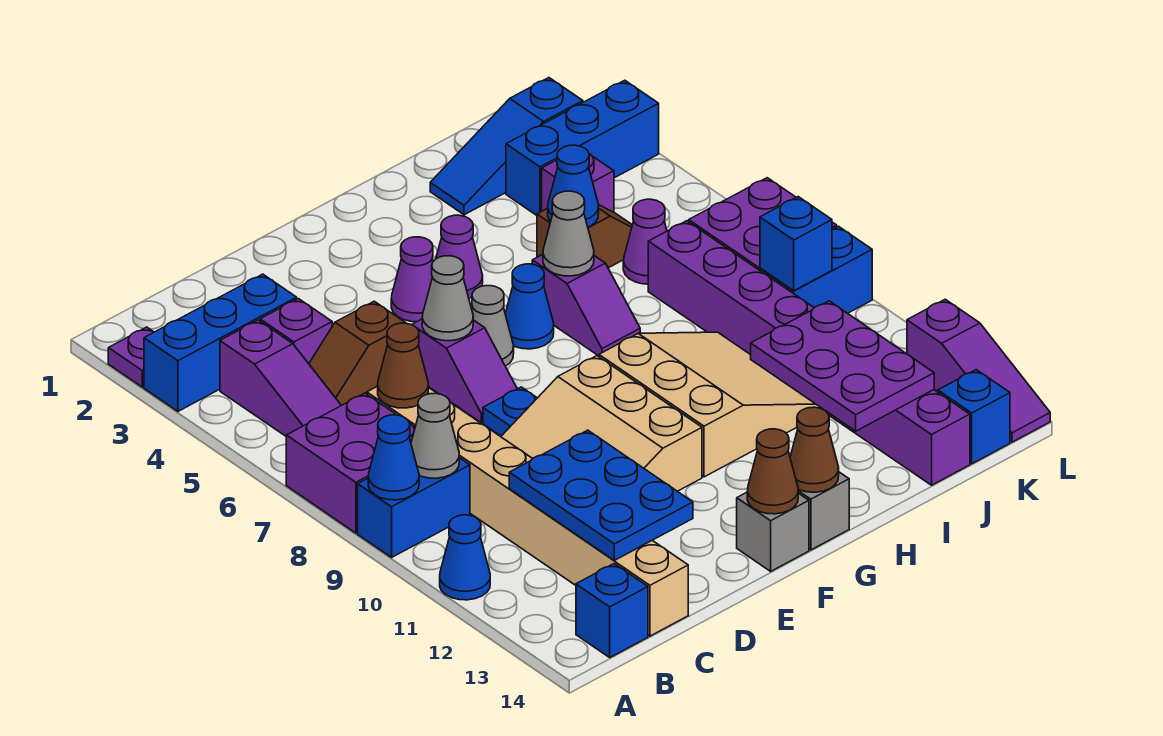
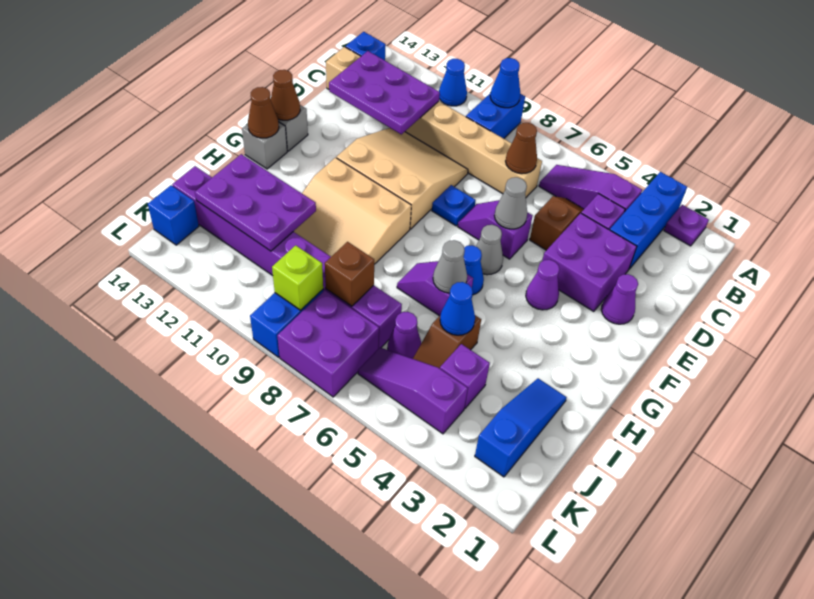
purple 2x2 brick [286,393,415,533] -> purple 2x2 brick moved to [542,213,637,312]
grey 1x1 cone [411,393,459,478] -> none
blue 2x3 plate [509,430,693,560] -> purple 2x3 plate [329,51,440,134]
purple 1x1 cone [436,215,483,298] -> purple 1x1 cone moved to [601,274,638,324]
blue 1x3 brick [506,80,659,215] -> none
none -> brown 1x1 brick [325,242,374,306]
blue 1x1 brick [760,197,832,291] -> lime 1x1 brick [272,245,323,310]
purple 1x3 slope [907,299,1050,442] -> purple 1x3 slope moved to [358,348,468,434]

